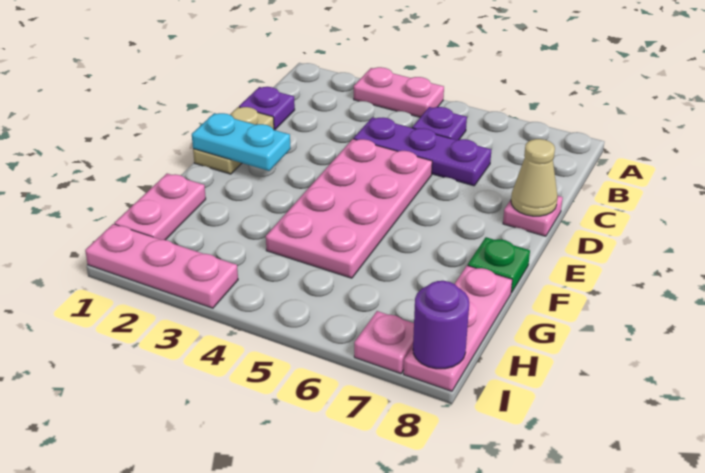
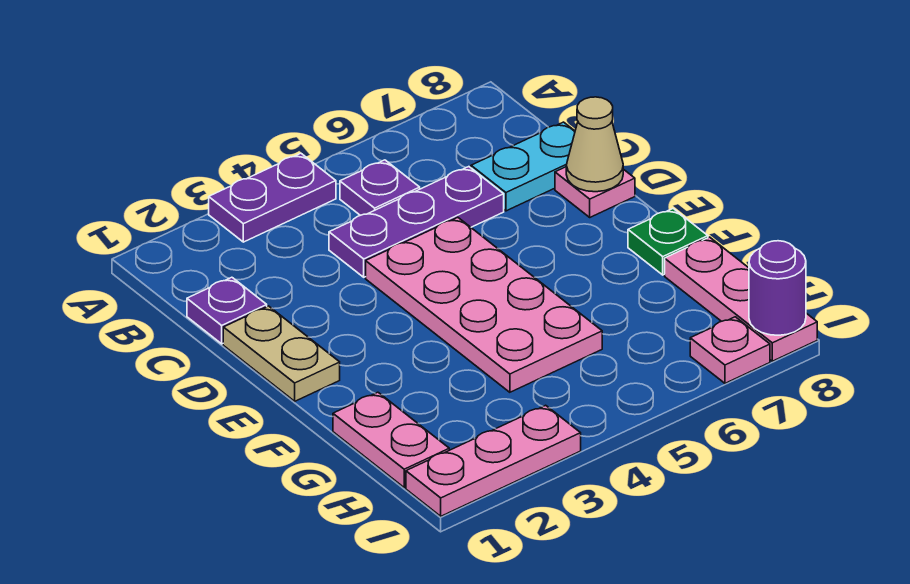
pink 1x2 plate [354,67,444,117] -> purple 1x2 plate [209,153,336,242]
cyan 1x2 plate [192,113,291,171] -> cyan 1x2 plate moved to [471,122,575,211]

